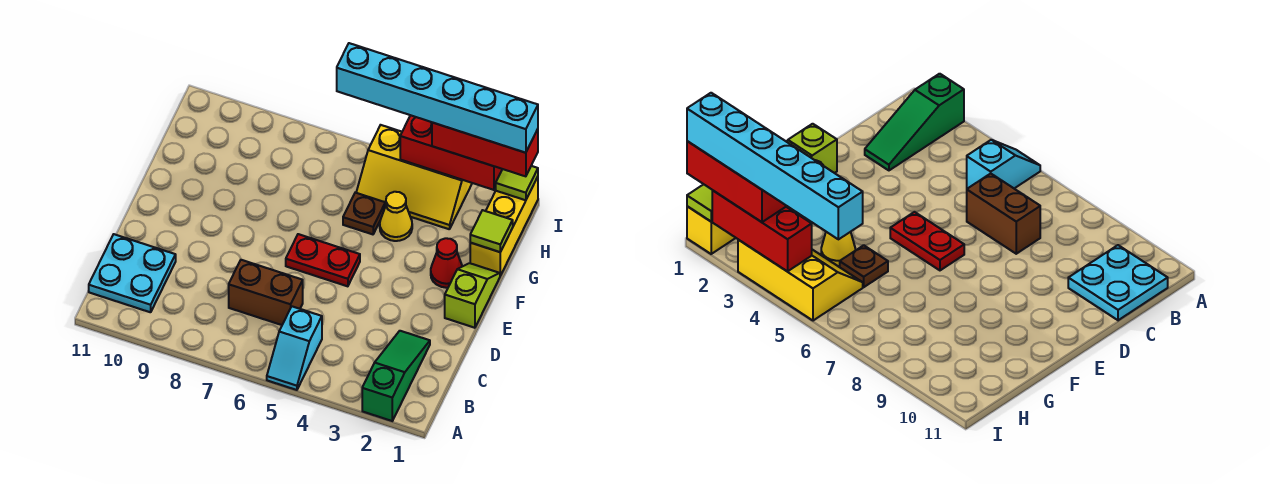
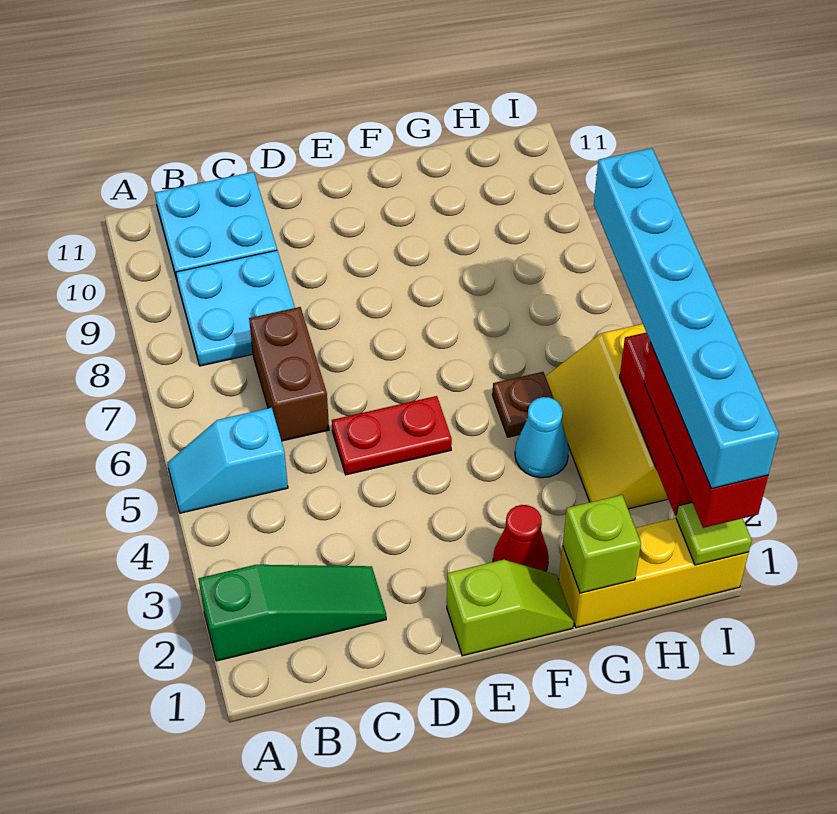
none -> cyan 2x2 plate [176,250,295,366]
red 1x2 plate [286,234,360,286] -> red 1x2 plate turned to [332,396,452,475]
lime 1x1 tile [470,210,513,252] -> lime 1x1 brick [563,495,641,593]
yellow 1x1 cone [380,192,412,241] -> cyan 1x1 cone [515,397,569,478]

